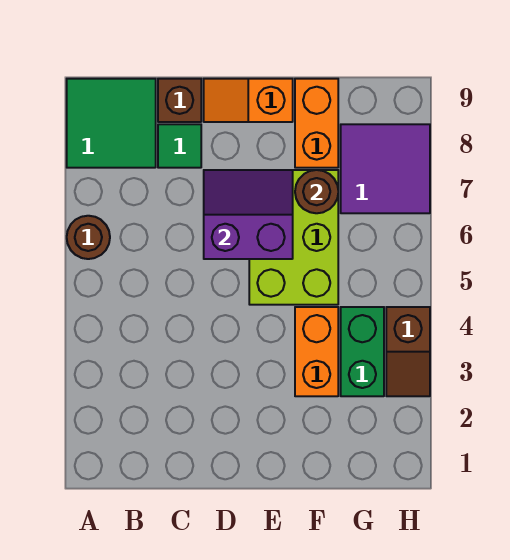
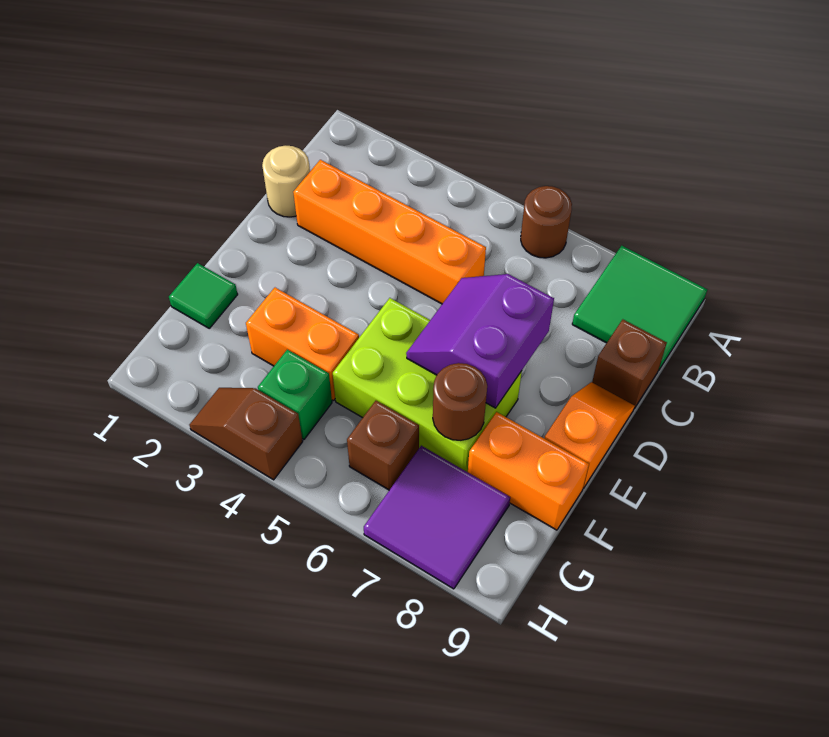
none -> tan 1x1 round brick [262,146,310,217]
none -> orange 1x4 brick [293,160,486,304]
green 1x1 tile [158,124,201,168] -> green 1x1 tile moved to [169,263,238,328]
purple 2x2 slope [204,170,293,259] -> purple 2x2 slope turned to [406,274,554,408]
green 1x2 brick [341,307,384,396] -> green 1x1 brick [258,350,332,439]
none -> brown 1x1 brick [347,401,419,490]

